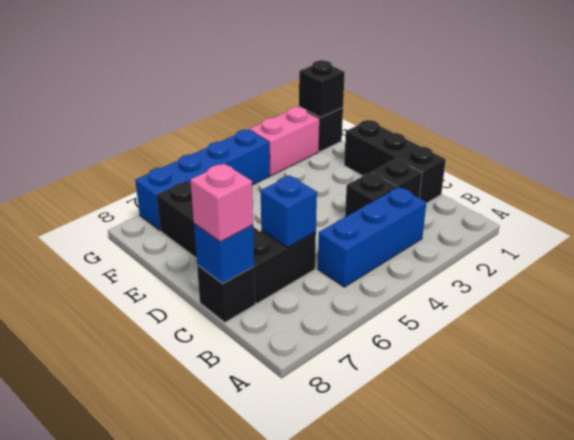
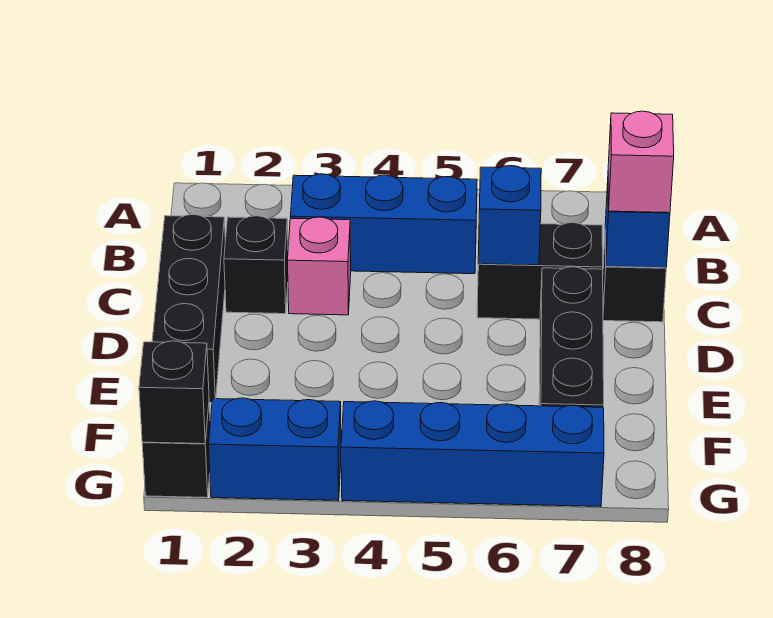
black 1x1 brick [345,172,397,217] -> pink 1x1 brick [288,217,351,315]
pink 1x2 brick [249,107,320,176] -> blue 1x2 brick [209,398,341,500]

